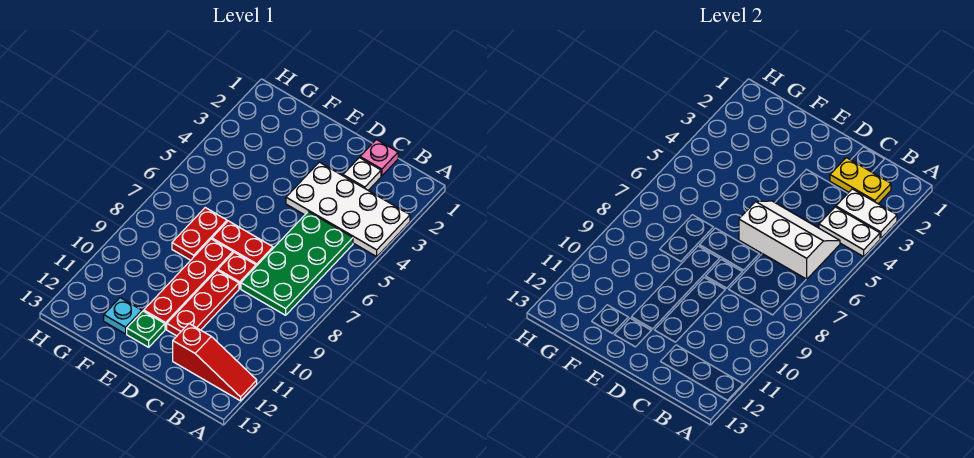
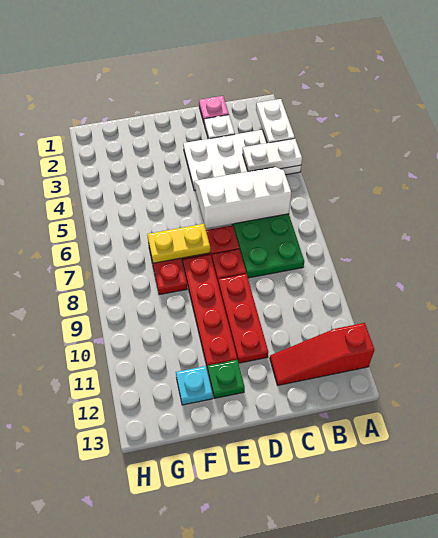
white 1x2 plate [836,189,897,239] -> white 1x2 plate turned to [256,99,295,143]
red 1x3 slope [173,324,257,401] -> red 1x3 slope turned to [270,323,375,385]
yellow 1x2 plate [830,158,891,204] -> yellow 1x2 plate moved to [147,224,210,263]

